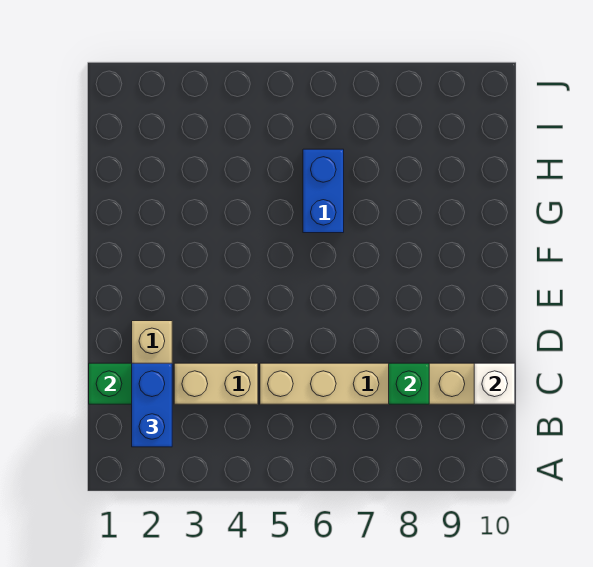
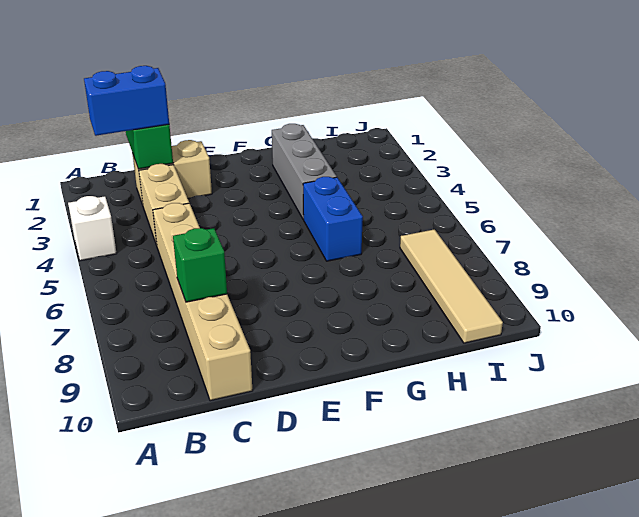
white 1x1 brick [474,363,515,404] -> white 1x1 brick moved to [68,196,117,261]
none -> grey 1x3 brick [272,124,337,219]
blue 1x2 brick [303,149,344,233] -> blue 1x2 brick turned to [303,177,363,261]
none -> tan 1x4 tile [400,229,503,343]

